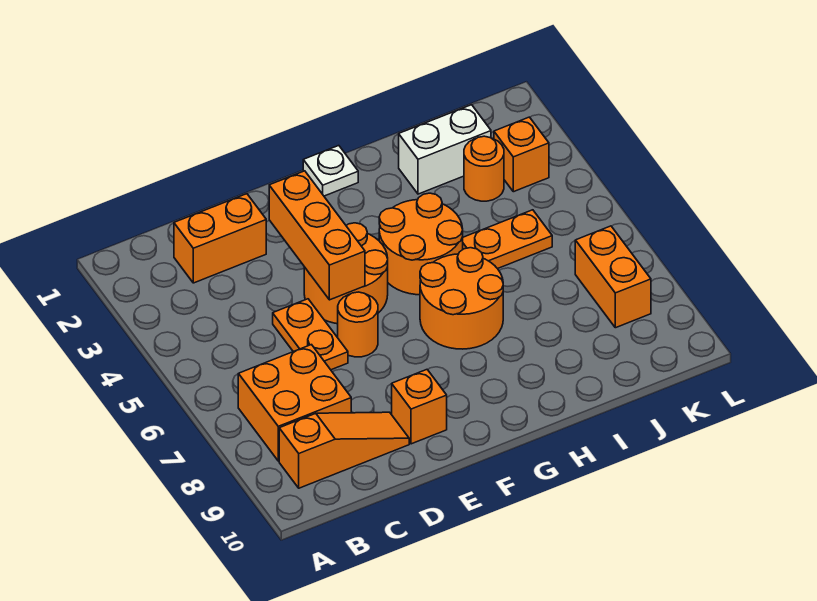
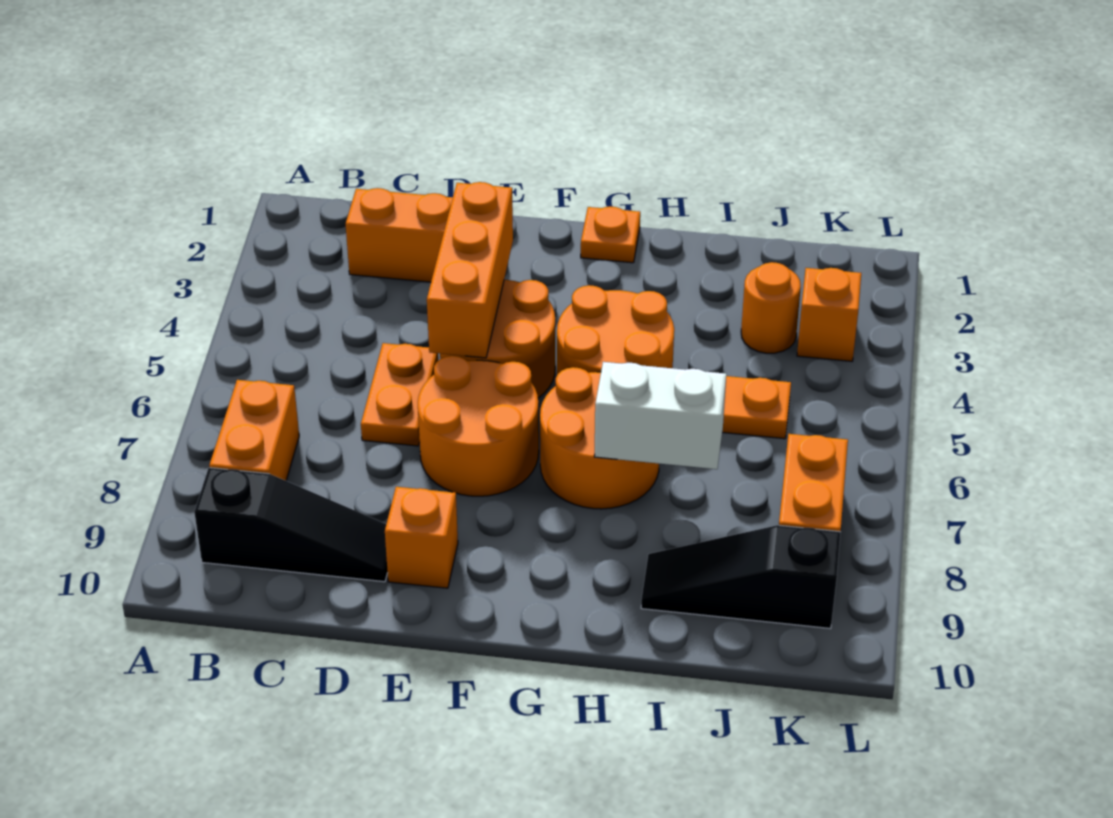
orange 2x2 brick [238,345,351,461] -> orange 1x2 brick [209,380,299,481]
orange 1x3 slope [279,412,409,488] -> black 1x3 slope [194,468,388,582]
orange 1x1 round brick [338,292,378,357] -> orange 2x2 round brick [418,356,539,496]
white 1x1 plate [303,146,358,196] -> orange 1x1 plate [581,206,640,263]
white 1x2 brick [399,105,491,194] -> white 1x2 brick moved to [594,362,726,469]
none -> black 1x3 slope [641,525,841,629]

